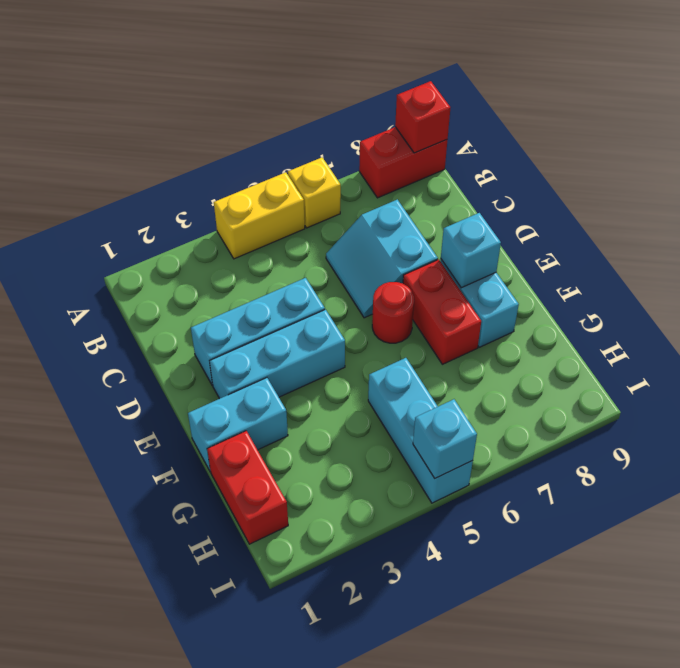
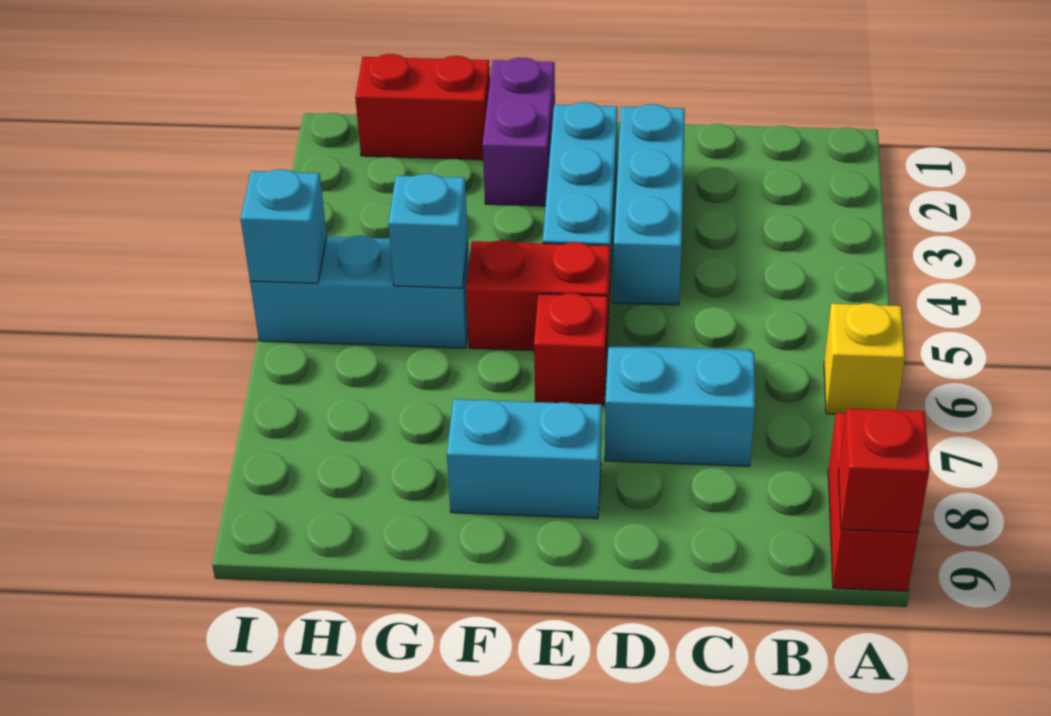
yellow 1x2 brick [214,172,305,259] -> none
red 1x1 round brick [372,282,414,343] -> red 1x1 brick [534,293,608,406]
red 1x2 brick [403,259,481,364] -> red 1x2 brick moved to [466,240,610,351]
cyan 1x1 brick [441,213,501,288] -> cyan 1x1 brick moved to [388,174,468,288]
cyan 1x2 brick [188,378,288,472] -> purple 1x2 brick [483,58,555,206]

